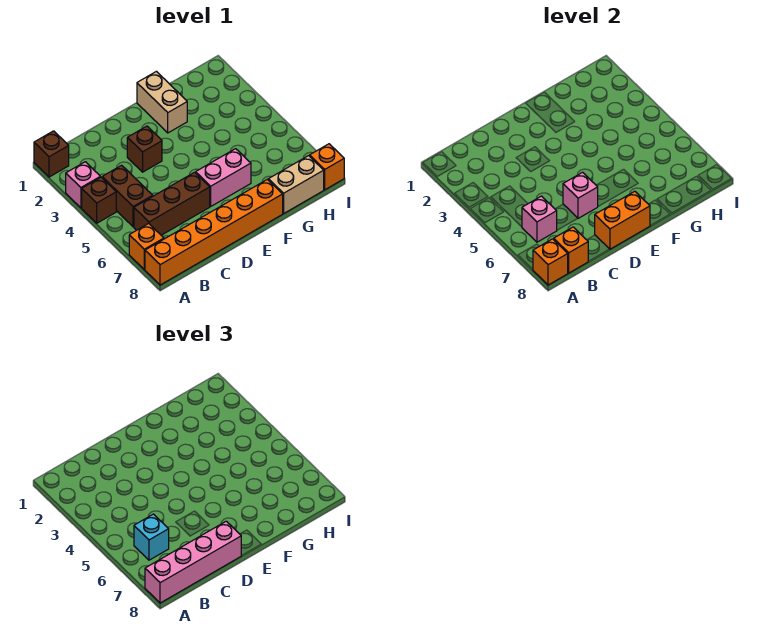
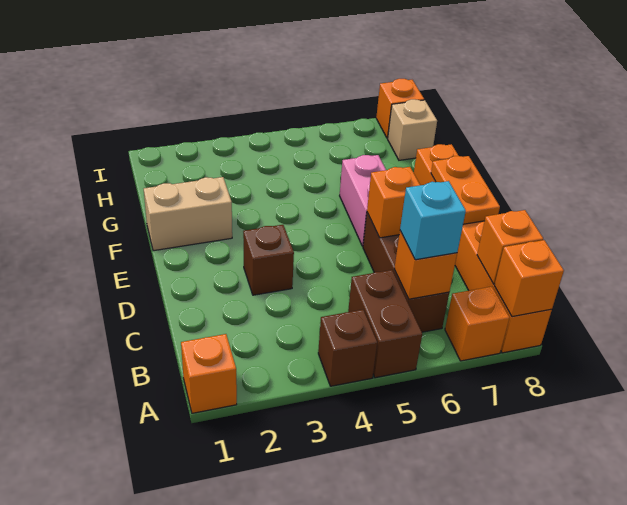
brown 1x1 brick [34,131,69,177] -> orange 1x1 brick [181,334,237,413]
pink 1x1 brick [66,162,100,208] -> none
pink 1x4 brick [145,521,241,603] -> none
brown 1x2 brick [102,165,153,227] -> brown 1x2 brick turned to [348,270,422,378]
pink 1x1 brick [522,196,557,242] -> orange 1x1 brick [394,231,457,299]
pink 1x1 brick [563,172,598,218] -> orange 1x1 brick [367,167,420,238]
orange 1x2 brick [595,191,650,249] -> orange 1x2 plate [431,156,500,224]
tan 1x2 brick [268,156,324,213] -> tan 1x1 brick [388,99,437,160]

